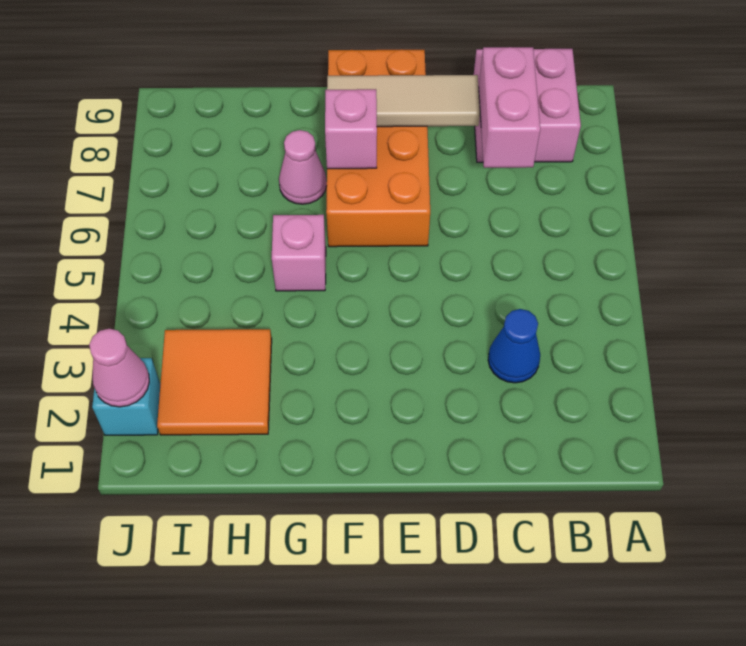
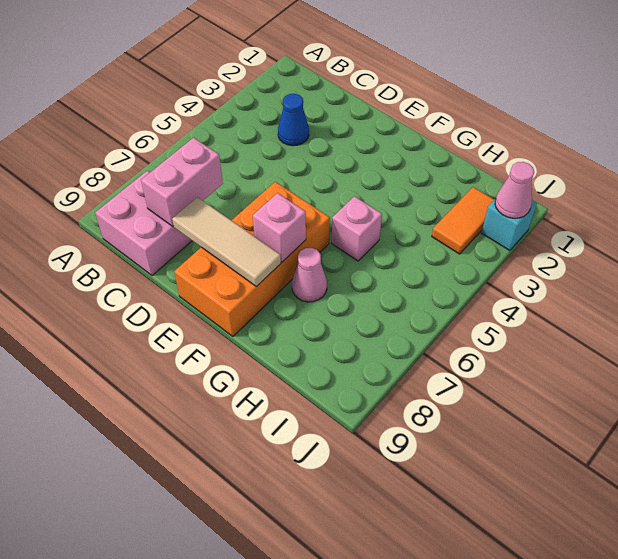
orange 2x2 tile [157,329,272,435] -> orange 1x2 tile [432,187,494,254]

